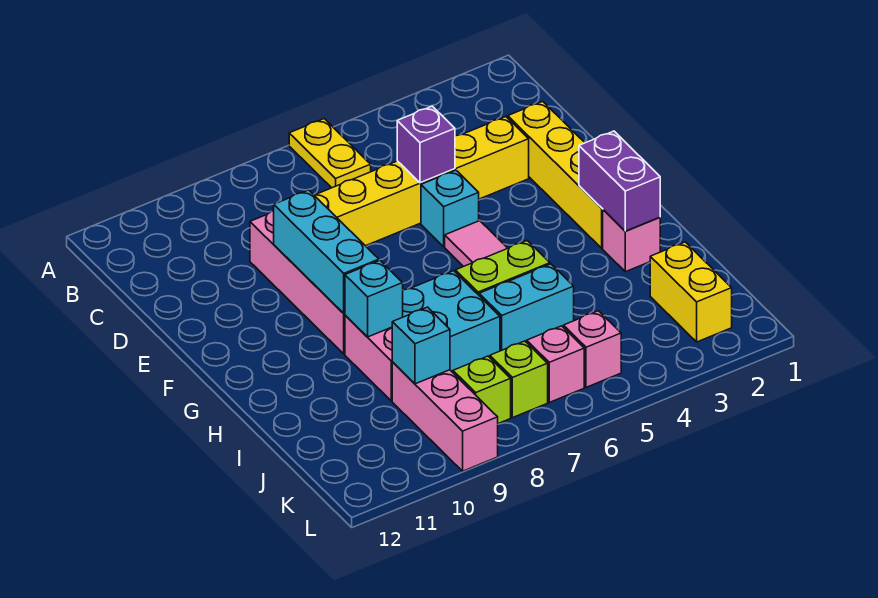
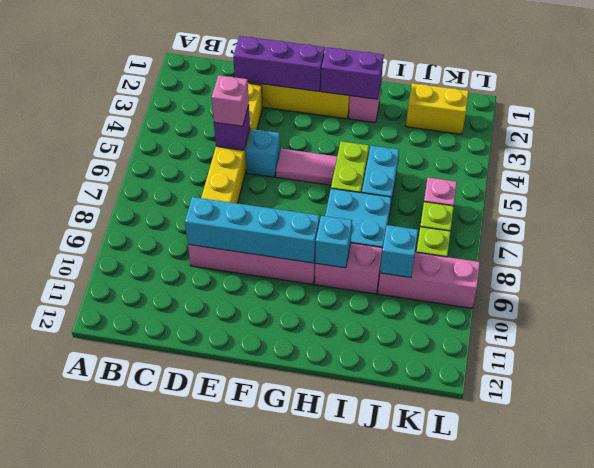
yellow 1x2 plate [289,119,371,188] -> none
none -> purple 1x3 brick [233,36,325,92]
cyan 1x3 brick [274,190,379,314] -> cyan 1x4 brick [185,197,319,263]
pink 1x1 brick [564,311,621,387] -> pink 1x1 brick moved to [212,75,249,126]

